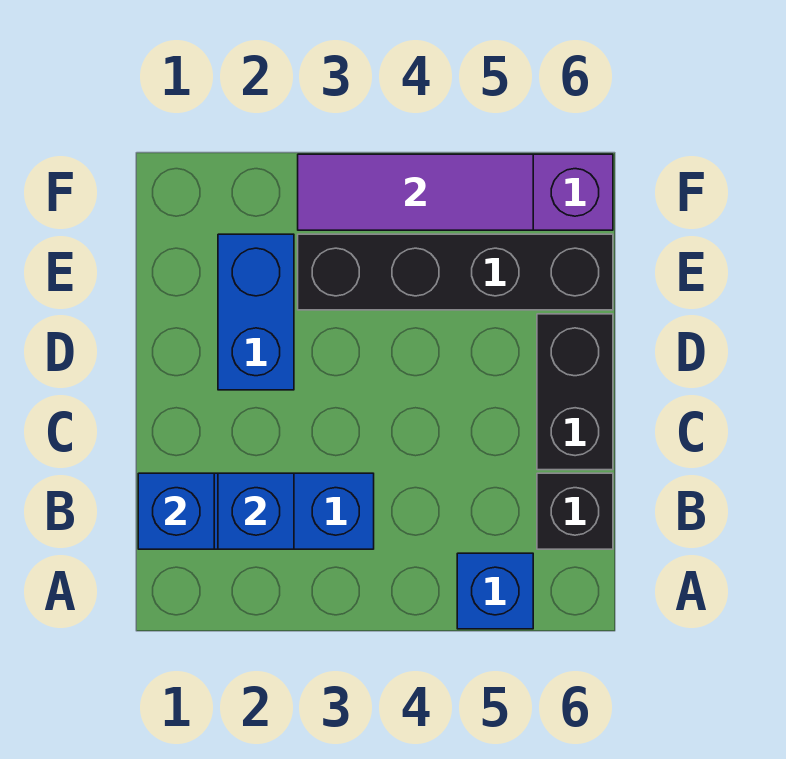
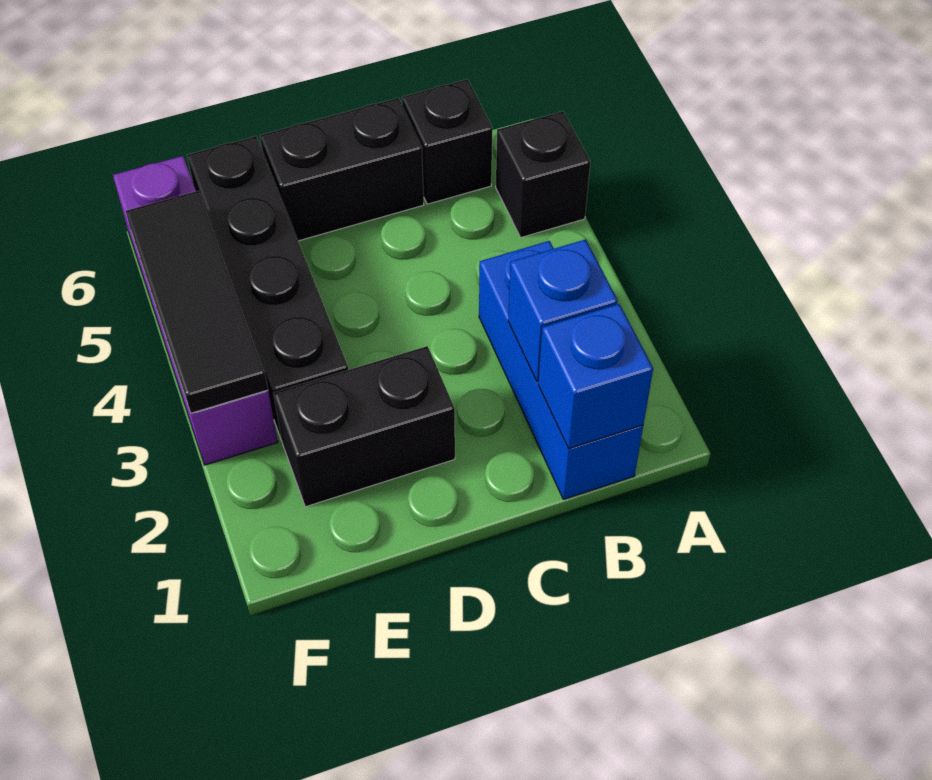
blue 1x1 brick [457,553,533,629] -> black 1x1 brick [496,111,590,237]
blue 1x2 brick [218,234,294,390] -> black 1x2 brick [273,346,455,507]
purple 1x3 tile [298,154,533,230] -> black 1x3 tile [126,191,268,413]

